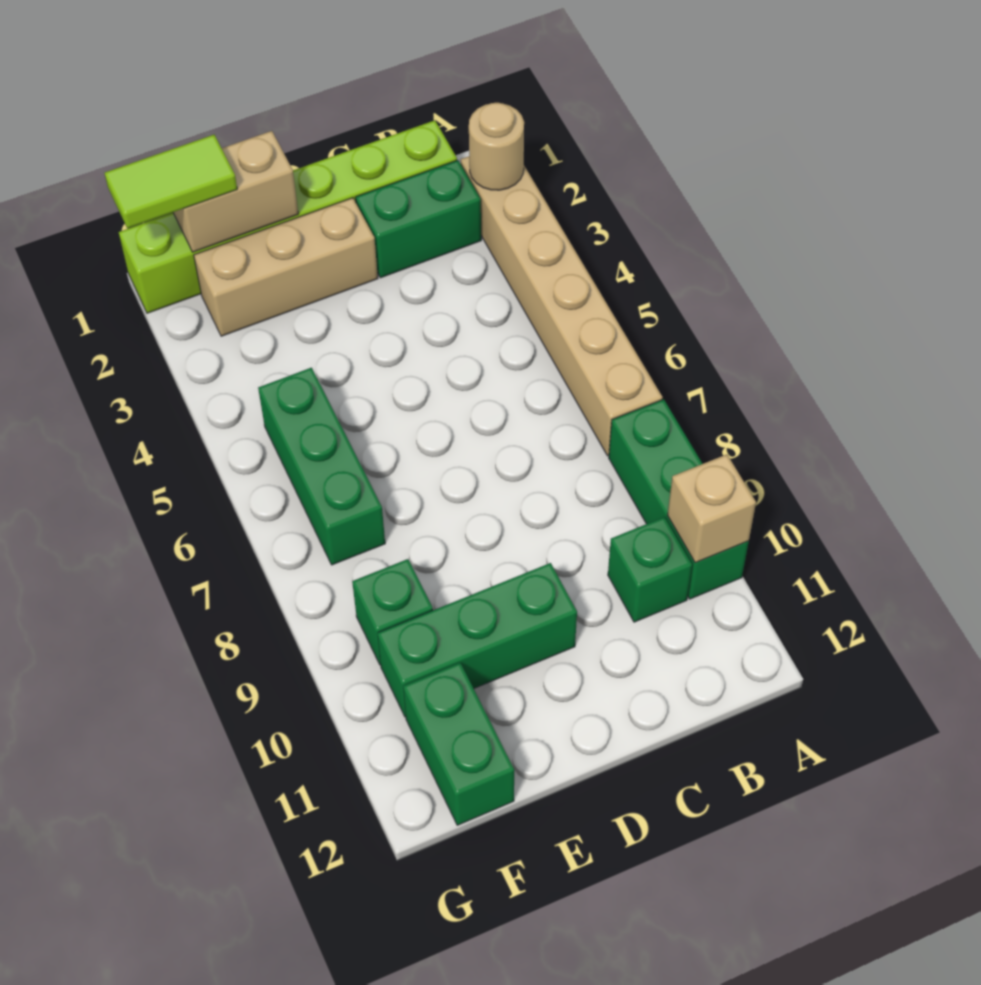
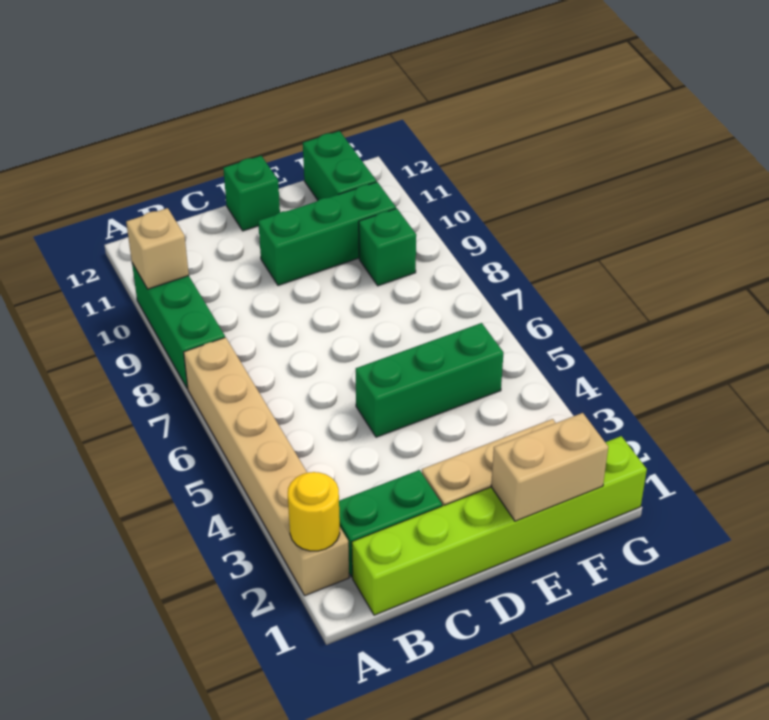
tan 1x1 round brick [469,103,524,190] -> yellow 1x1 round brick [288,472,340,551]
green 1x1 brick [608,517,692,622] -> green 1x1 brick moved to [223,156,280,231]
lime 1x2 tile [105,135,237,228] -> none
green 1x3 brick [258,368,385,565] -> green 1x3 brick turned to [356,323,504,437]

